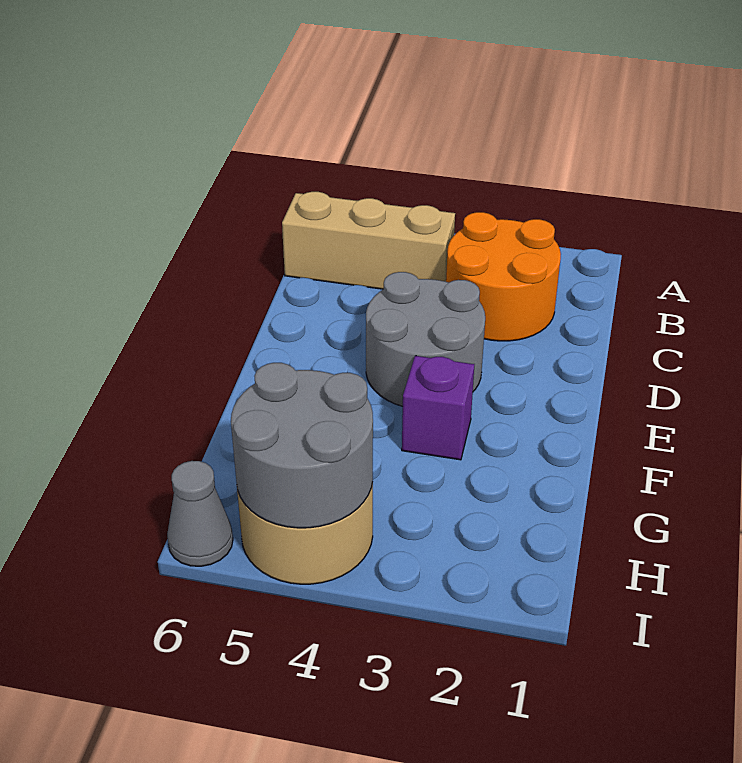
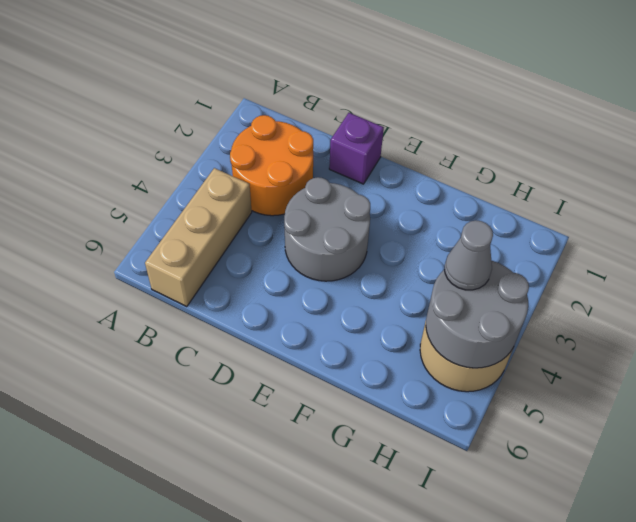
purple 1x1 brick [402,356,474,460] -> purple 1x1 brick moved to [329,113,384,184]
grey 1x1 cone [167,461,233,566] -> grey 1x1 cone moved to [445,220,493,290]

